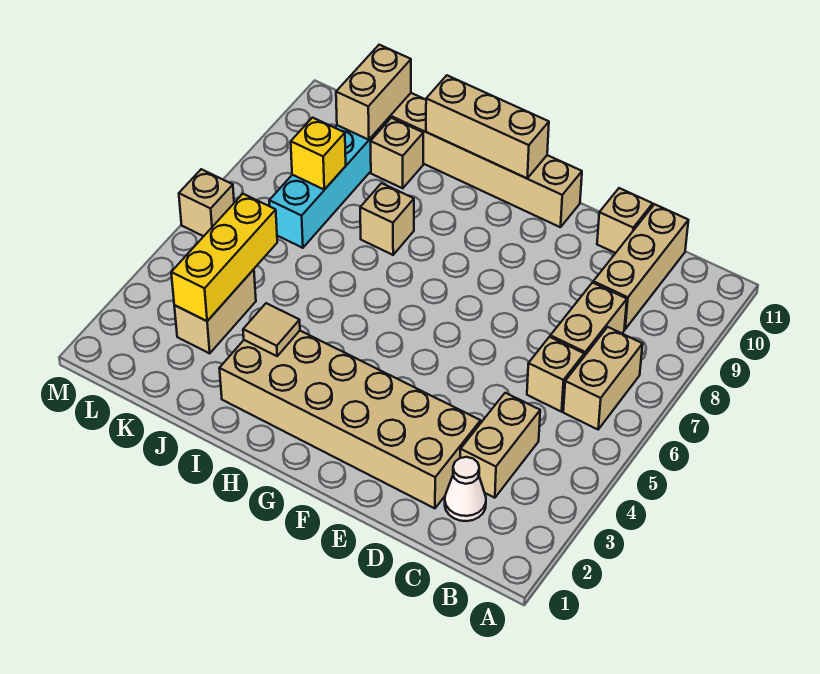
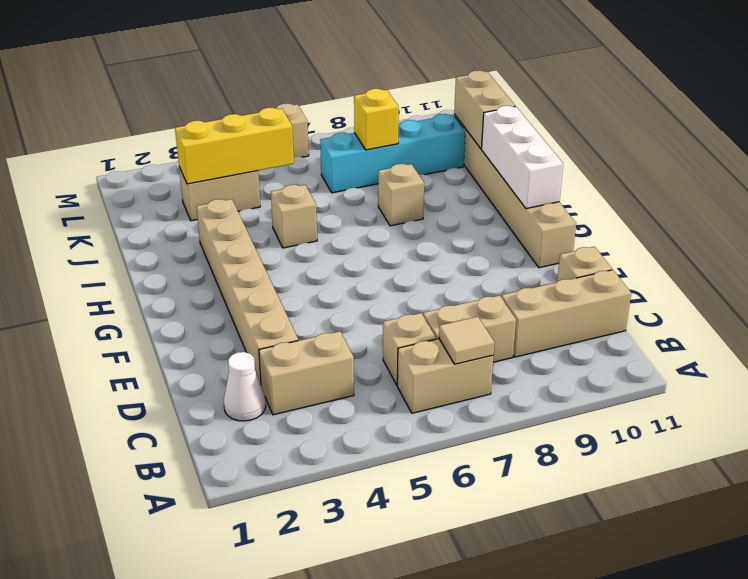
tan 2x6 brick [219,331,481,508] -> tan 1x6 brick [196,199,298,384]
tan 1x3 brick [426,75,549,178] -> white 1x3 brick [482,106,563,209]
tan 1x1 tile [243,303,300,356] -> tan 1x1 tile moved to [439,317,494,364]
tan 1x1 brick [371,118,423,188] -> tan 1x1 brick moved to [271,185,317,248]
tan 1x2 brick [336,45,411,140] -> tan 1x2 brick turned to [454,70,515,149]

